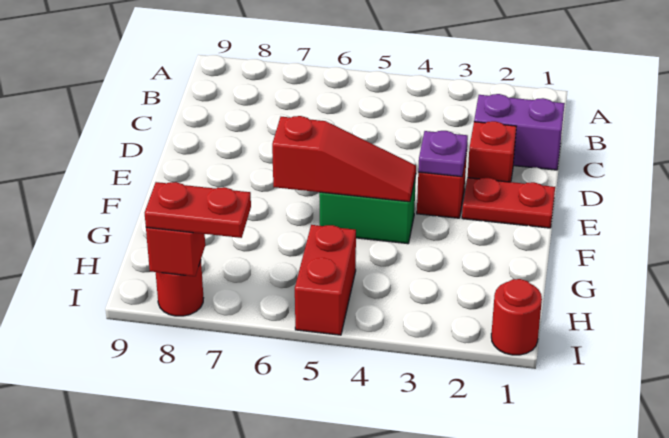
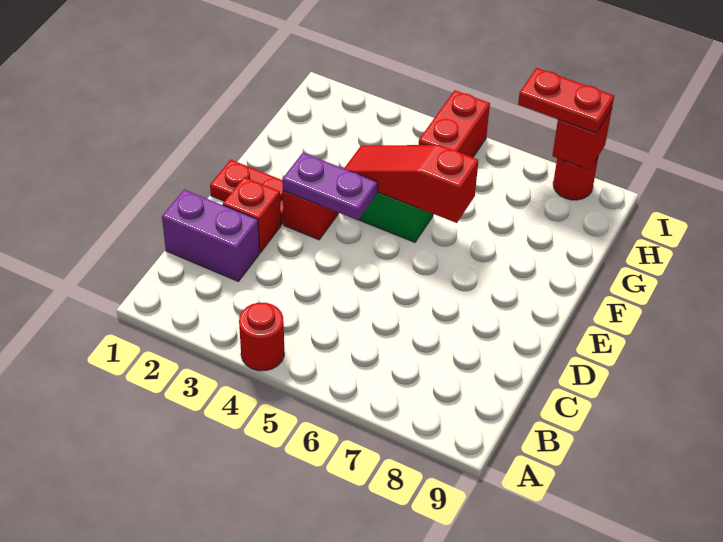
purple 1x1 plate [418,131,468,177] -> purple 1x2 plate [282,153,378,220]
red 1x1 round brick [491,279,542,355] -> red 1x1 round brick moved to [239,303,284,371]

